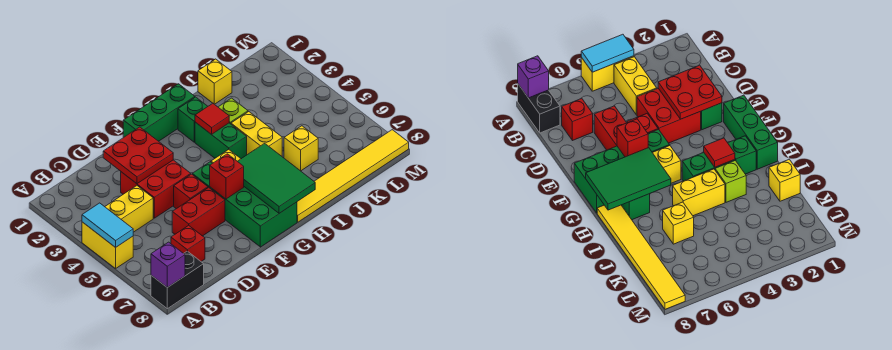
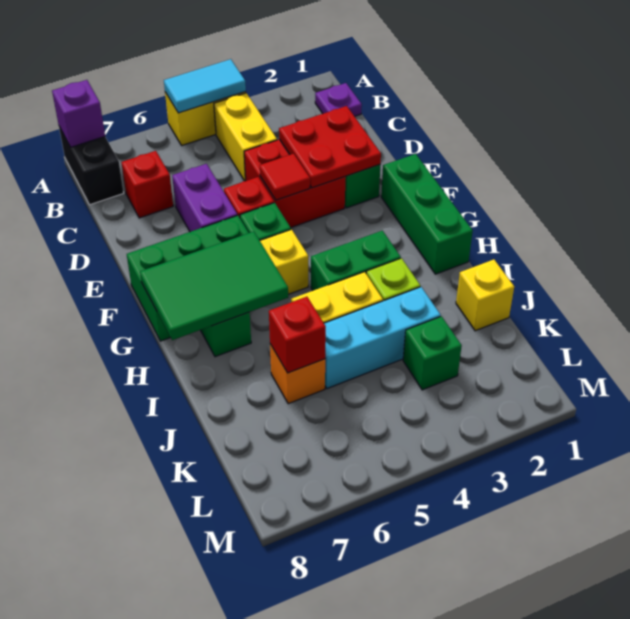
none -> purple 1x1 plate [315,83,362,116]
red 1x2 brick [172,187,225,236] -> purple 1x2 brick [172,164,237,232]
red 1x1 brick [210,154,244,199] -> red 1x1 brick moved to [269,297,326,373]
green 1x1 brick [178,97,208,142] -> green 1x1 brick moved to [403,316,462,390]
red 1x1 tile [195,104,229,135] -> red 1x1 tile moved to [260,154,310,200]
yellow 1x6 tile [297,130,409,222] -> none
none -> cyan 1x3 brick [324,287,441,389]
yellow 1x1 brick [284,126,318,171] -> orange 1x1 brick [270,344,325,404]

